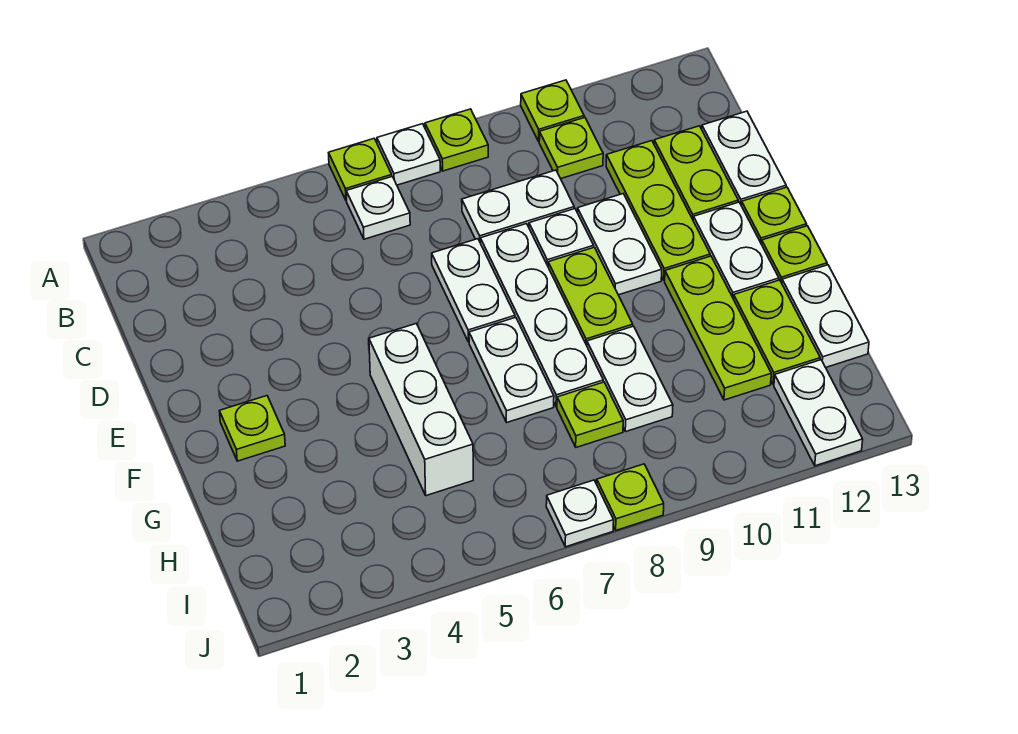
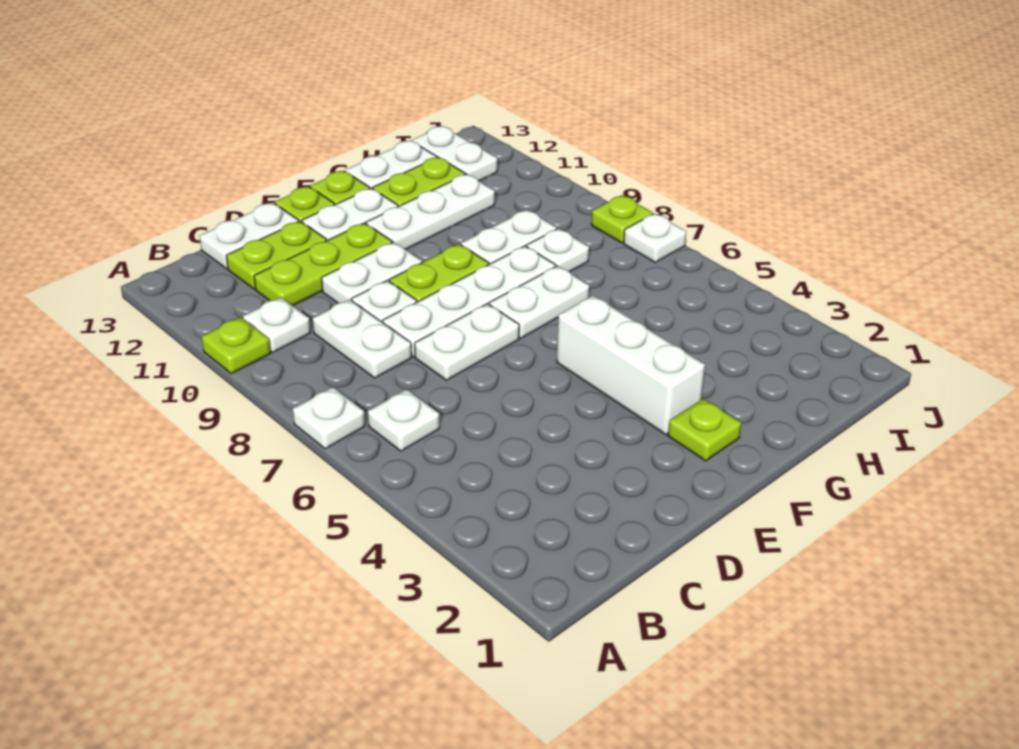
lime 1x1 plate [329,139,392,201] -> none
lime 1x1 plate [425,109,488,171] -> none
lime 1x1 plate [539,118,603,179] -> white 1x1 plate [243,298,310,353]
white 1x3 brick [369,324,473,496] -> white 1x3 brick turned to [557,296,705,434]
lime 1x3 plate [665,256,771,400] -> white 1x3 plate [366,174,495,250]
lime 1x1 plate [557,382,623,447] -> white 1x1 plate [526,229,589,272]
white 1x2 plate [774,360,863,466] -> white 1x2 plate turned to [412,126,497,181]

